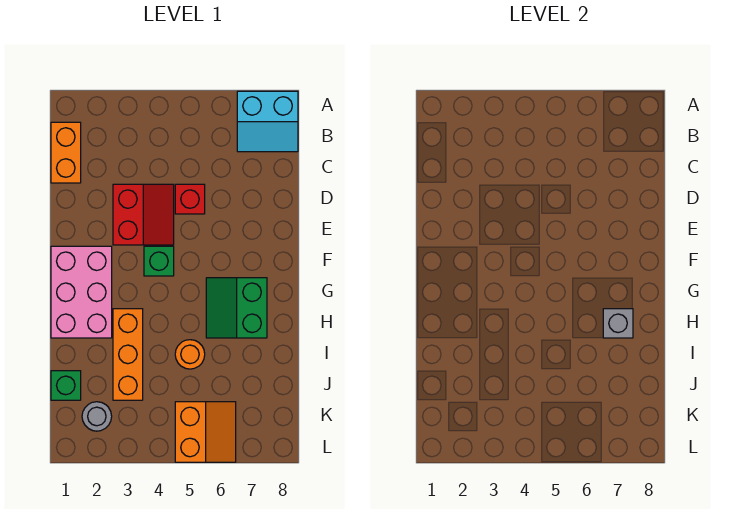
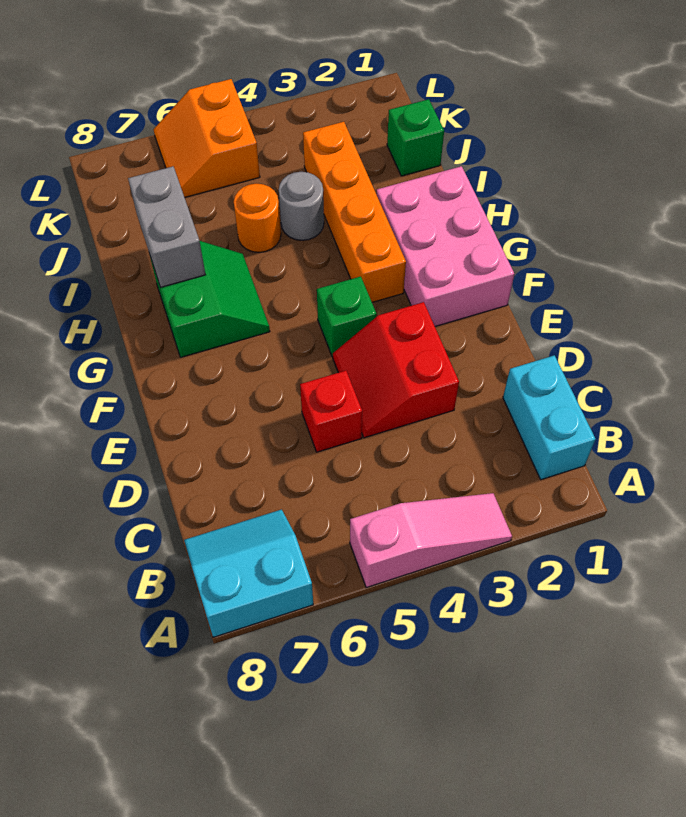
none -> pink 1x3 slope [350,493,512,587]
orange 1x2 brick [51,122,81,183] -> cyan 1x2 brick [503,355,596,480]
orange 1x3 brick [113,309,143,400] -> orange 1x4 brick [303,122,406,302]
grey 1x1 brick [603,309,633,338] -> grey 1x2 brick [128,166,205,287]
grey 1x1 round brick [82,402,112,431] -> grey 1x1 round brick moved to [279,172,324,240]

